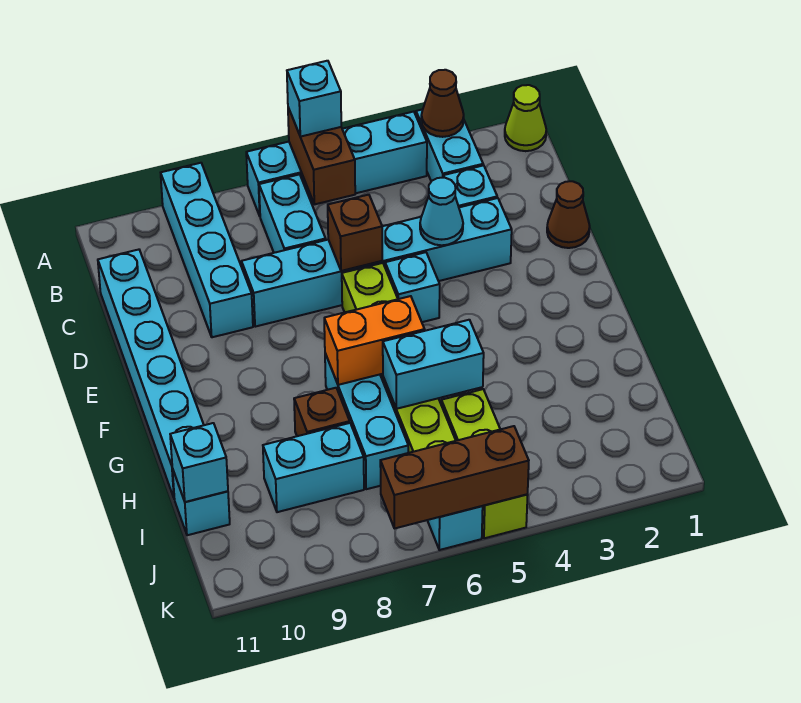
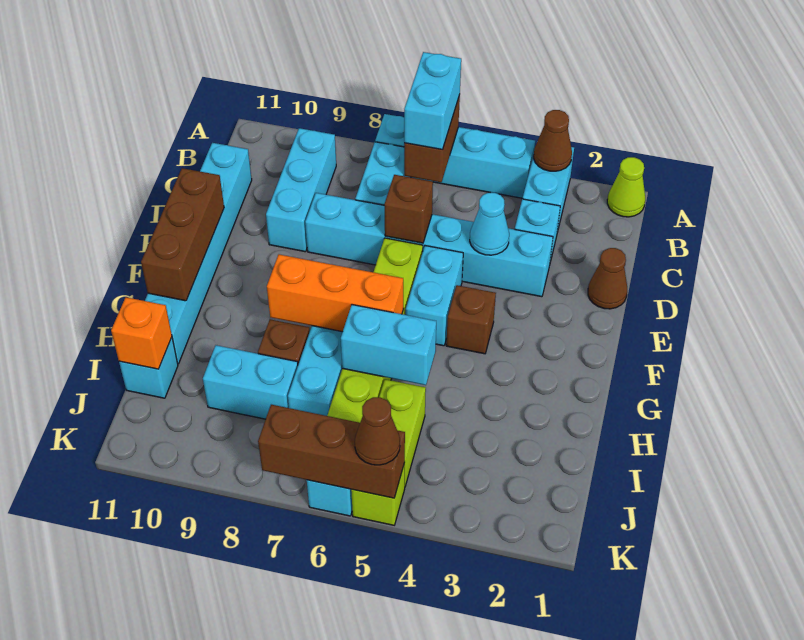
cyan 1x1 brick [287,61,341,137] -> cyan 1x2 brick [404,52,461,150]
cyan 1x4 brick [161,163,253,337] -> cyan 1x3 brick [266,128,336,252]
cyan 1x1 brick [385,252,440,322] -> cyan 1x2 brick [406,246,463,346]
none -> brown 1x3 brick [141,168,224,301]
none -> brown 1x1 brick [446,285,496,354]
orange 1x2 brick [324,296,425,385] -> orange 1x3 brick [267,254,403,332]
cyan 1x1 brick [170,423,228,502] -> orange 1x1 brick [111,297,172,369]
none -> brown 1x1 cone [355,397,400,465]

